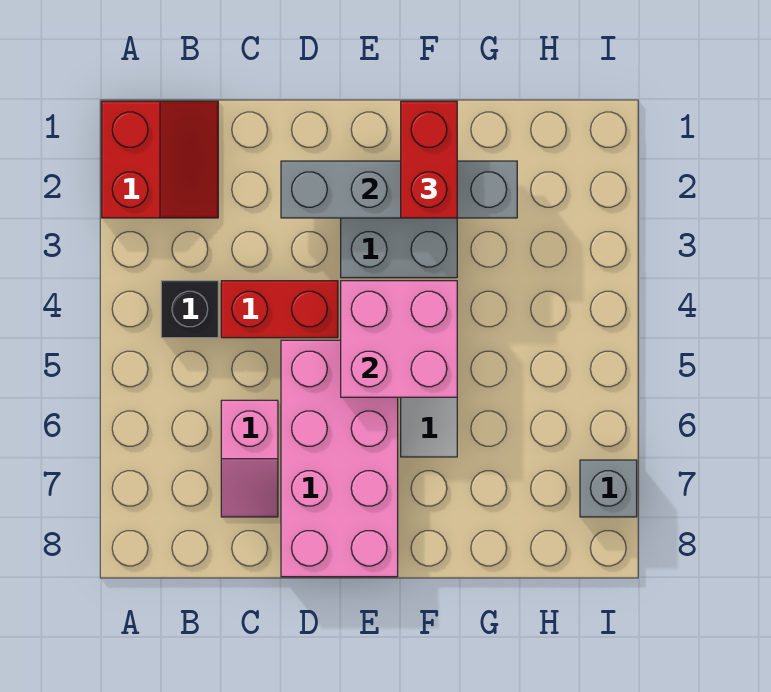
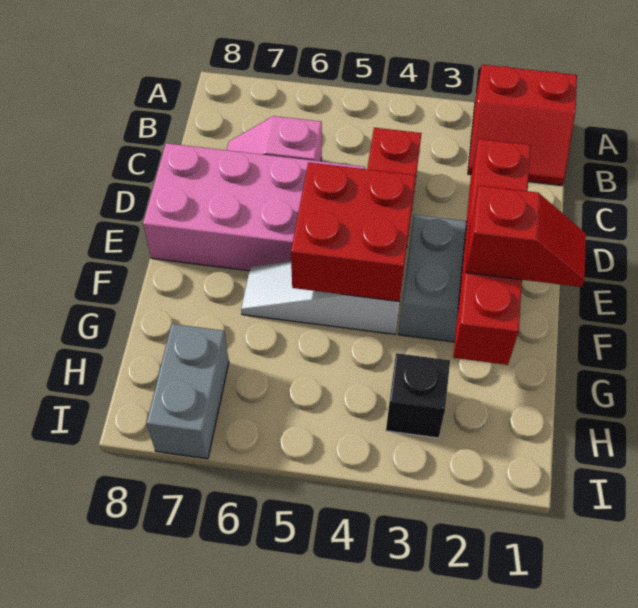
black 1x1 brick [161,281,218,338] -> black 1x1 brick moved to [386,353,450,438]
grey 1x4 brick [281,161,517,218] -> red 1x4 brick [453,139,531,365]
pink 2x2 brick [341,281,457,397] -> red 2x2 brick [291,163,416,302]
red 1x2 brick [401,101,457,218] -> red 1x2 slope [466,186,586,287]
grey 1x1 brick [580,460,637,517] -> grey 1x2 brick [147,324,229,459]

